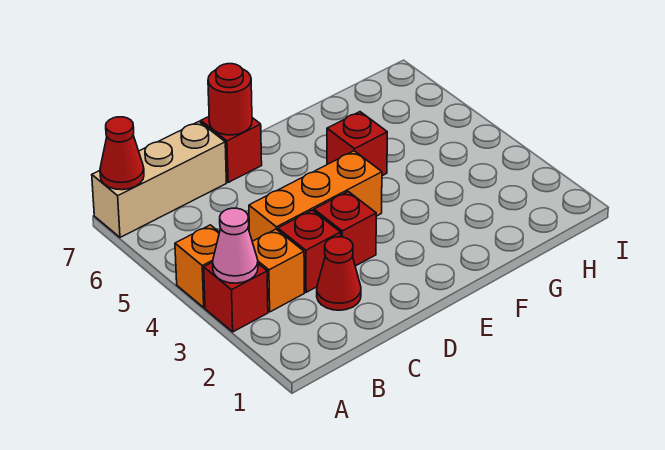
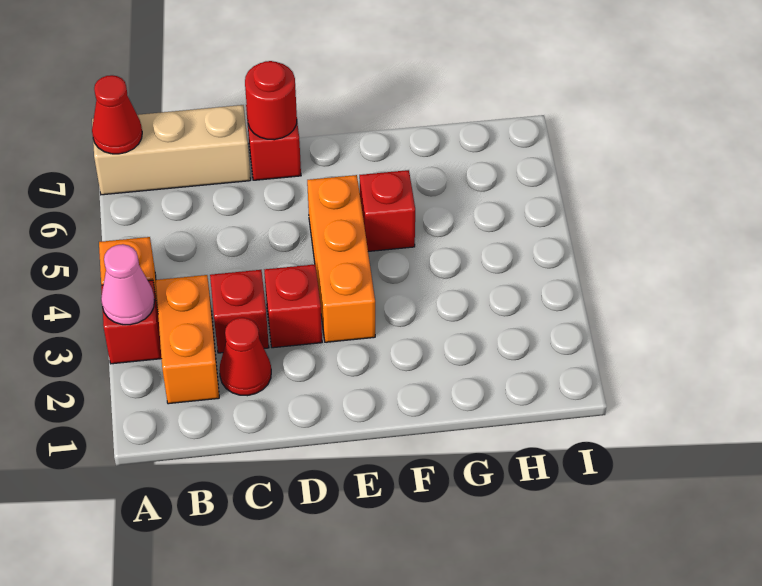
orange 1x1 brick [252,229,304,312] -> orange 1x2 brick [156,275,219,404]
orange 1x3 brick [249,151,382,241] -> orange 1x3 brick turned to [307,175,375,342]

